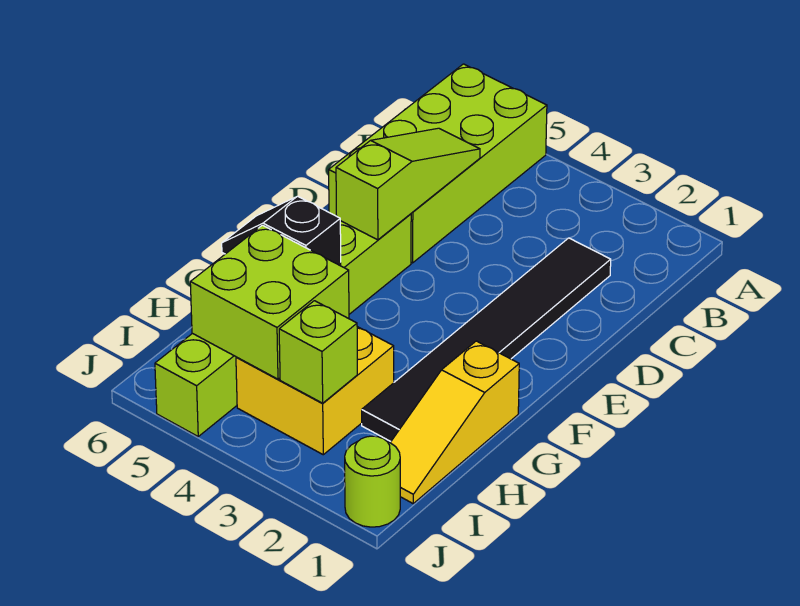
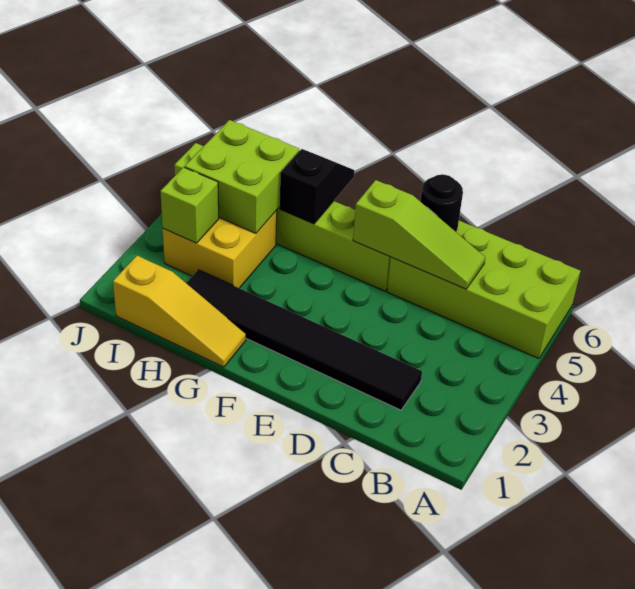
none -> black 1x1 round brick [420,174,463,232]
yellow 1x3 slope [390,341,519,503] -> yellow 1x3 slope turned to [113,256,246,367]
lime 1x1 round brick [345,436,400,527] -> none

